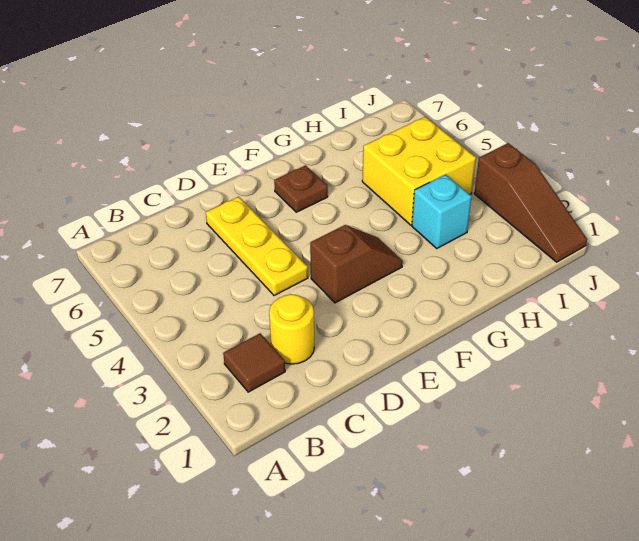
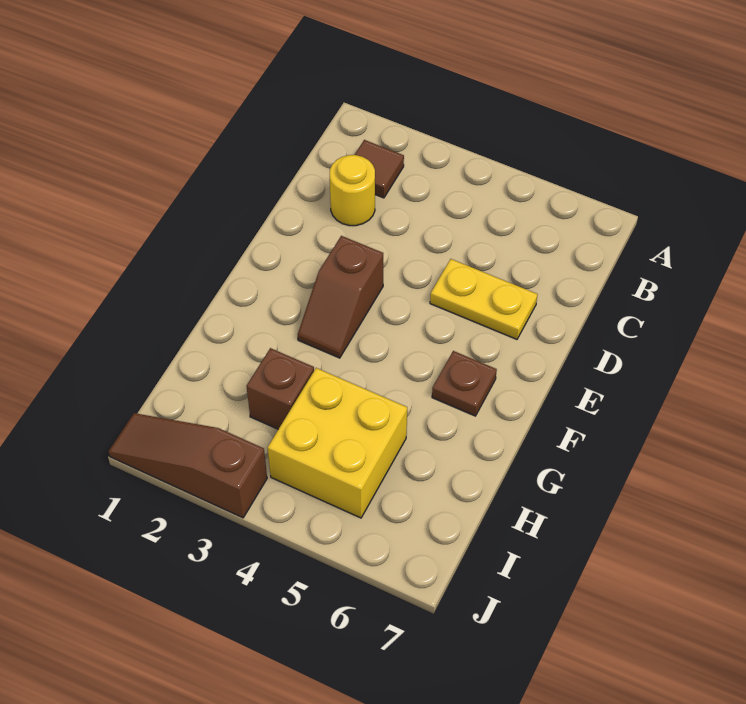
yellow 1x3 plate [206,197,308,296] -> yellow 1x2 plate [430,259,538,339]
cyan 1x1 brick [412,175,472,248] -> brown 1x1 brick [247,348,314,429]

